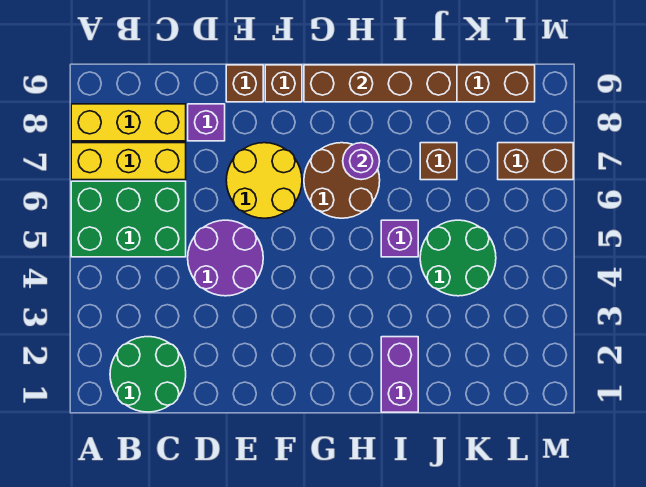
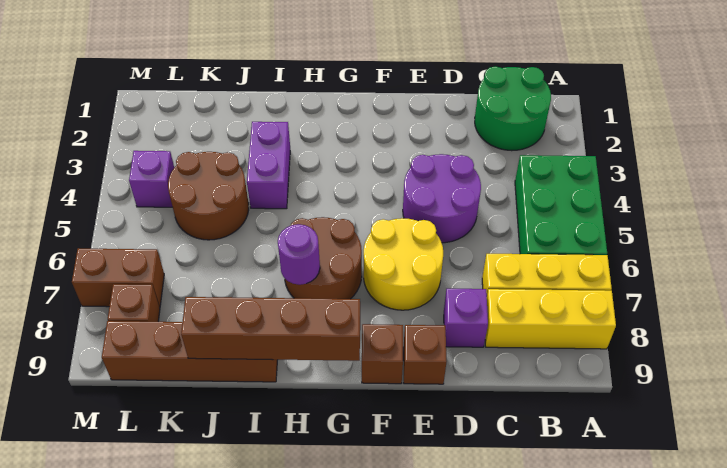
green 2x3 brick [71,181,186,257] -> green 2x3 brick turned to [515,155,607,255]
purple 1x2 brick [381,337,418,412] -> purple 1x2 brick moved to [247,122,290,209]
purple 1x1 brick [381,220,418,257] -> purple 1x1 brick moved to [129,151,174,207]
green 2x2 round brick [420,220,496,296] -> brown 2x2 round brick [168,152,249,240]
brown 1x1 brick [420,143,457,180] -> brown 1x1 brick moved to [108,284,160,322]

